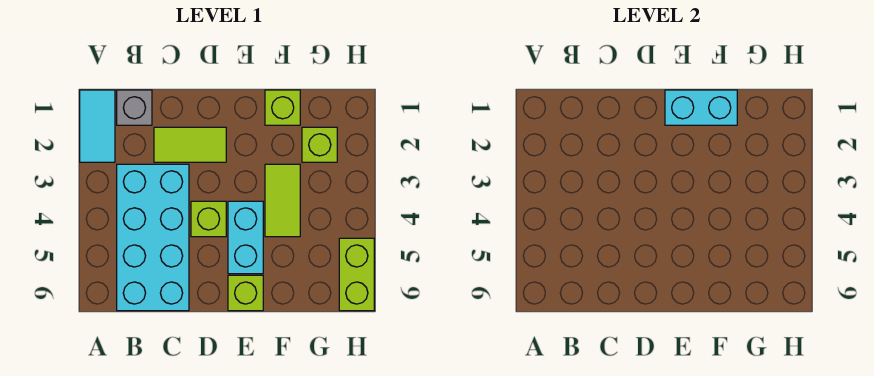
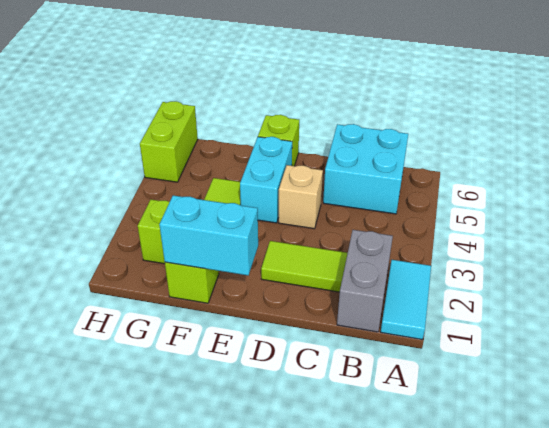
grey 1x1 brick [117,90,152,125] -> grey 1x2 brick [337,230,393,332]
cyan 2x4 brick [117,164,189,311] -> cyan 2x2 brick [323,124,408,214]
lime 1x1 brick [191,201,226,237] -> tan 1x1 brick [279,165,323,229]

